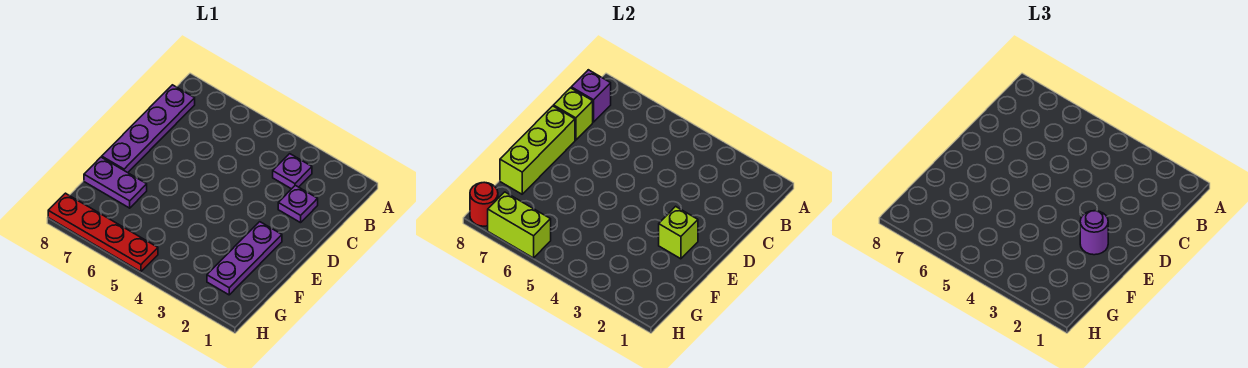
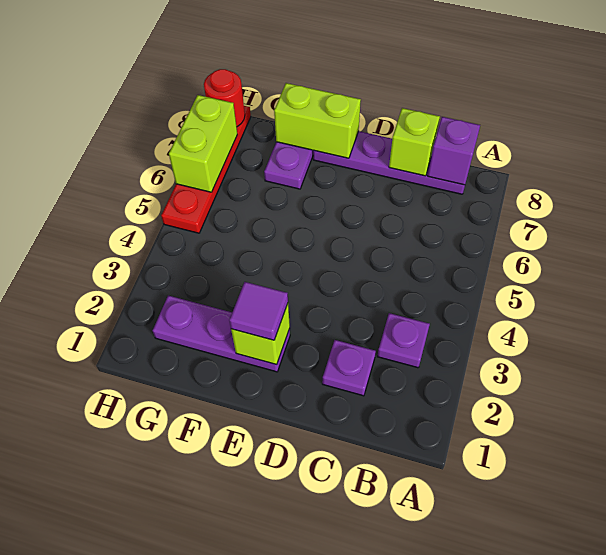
lime 1x3 brick [500,106,575,194] -> lime 1x2 brick [274,83,361,158]
purple 1x1 round brick [1080,211,1108,255] -> purple 1x1 tile [229,282,288,340]

